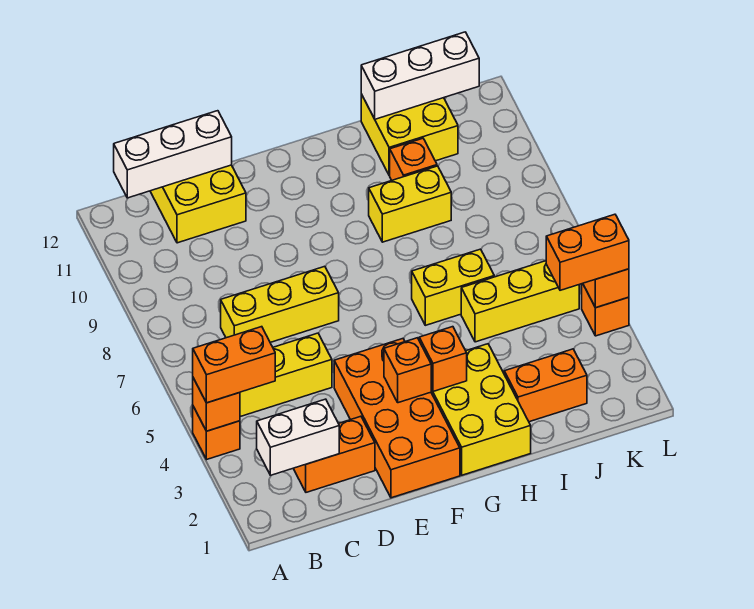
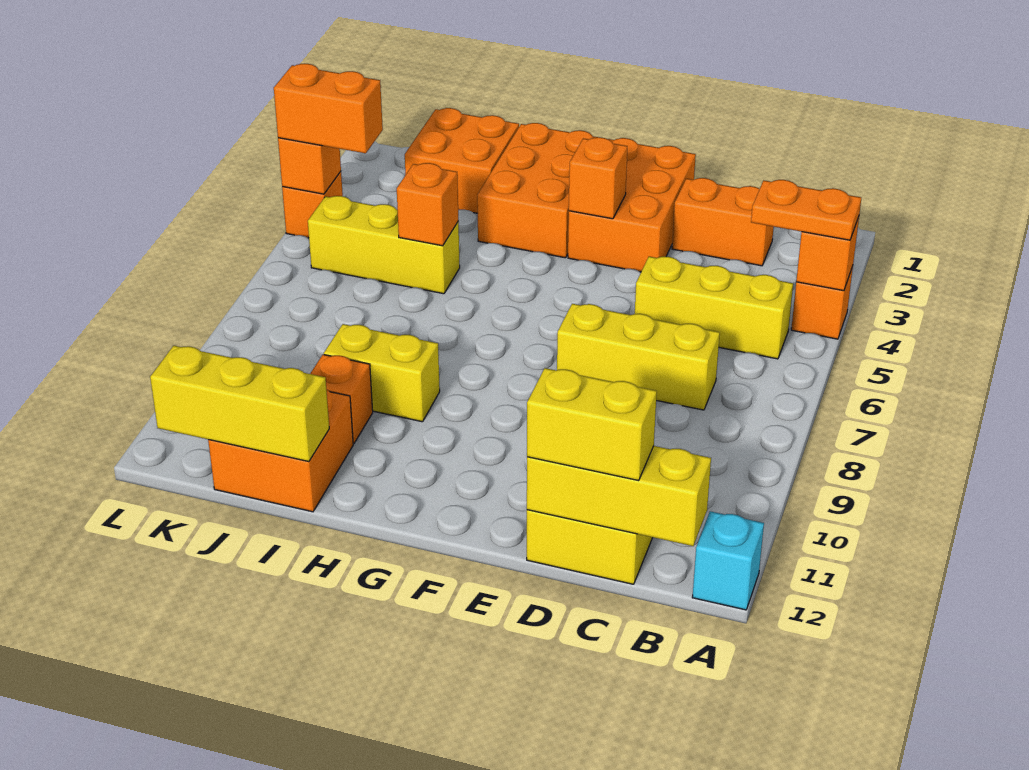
orange 1x2 brick [193,327,275,403] -> orange 1x2 plate [751,180,861,240]
none -> cyan 1x1 brick [692,511,764,610]
white 1x2 brick [257,399,339,475] -> none
white 1x3 brick [114,111,232,198] -> yellow 1x3 brick [527,446,711,546]
orange 2x4 brick [334,339,460,498] -> orange 2x3 brick [568,138,696,272]
yellow 2x3 brick [431,344,531,475] -> orange 2x3 brick [477,123,597,258]
orange 1x1 brick [419,327,467,391] -> orange 1x1 brick moved to [397,163,459,246]
yellow 1x2 brick [412,249,494,325] -> yellow 1x2 brick moved to [527,368,657,481]
orange 1x2 brick [504,349,587,422] -> orange 2x2 brick [405,108,519,213]
yellow 2x2 brick [361,94,458,176] -> orange 2x2 brick [208,390,353,512]
white 1x3 brick [361,32,479,119] -> yellow 1x3 brick [150,346,329,462]

